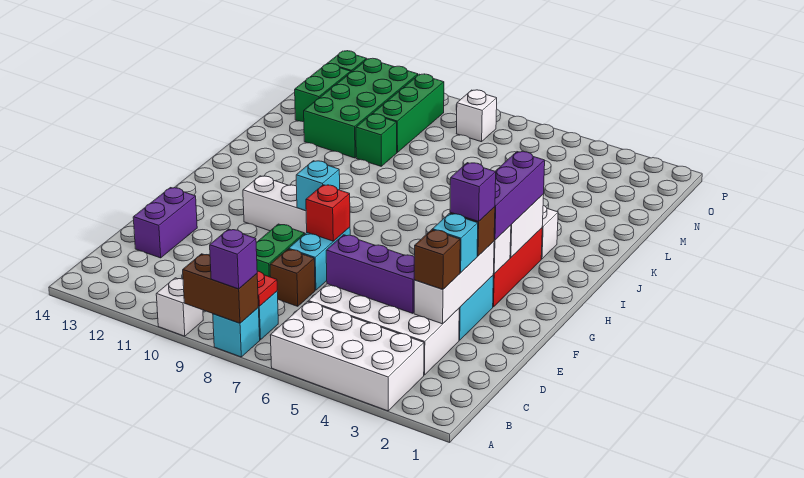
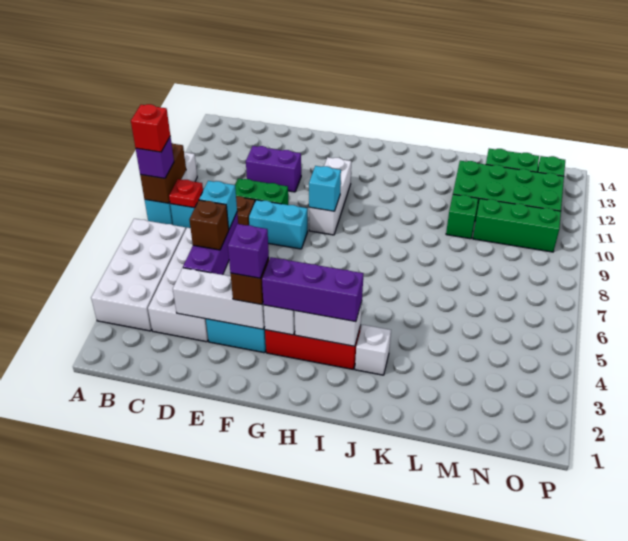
brown 1x1 brick [414,230,460,290] -> brown 1x1 brick moved to [189,200,229,250]
purple 1x2 brick [133,188,197,258] -> purple 1x2 brick moved to [246,146,301,192]
cyan 1x1 brick [432,214,478,273] -> cyan 1x1 brick moved to [199,181,237,229]
red 1x1 brick [306,185,350,241] -> red 1x1 brick moved to [131,104,170,152]
white 1x1 brick [456,90,497,142] -> none

